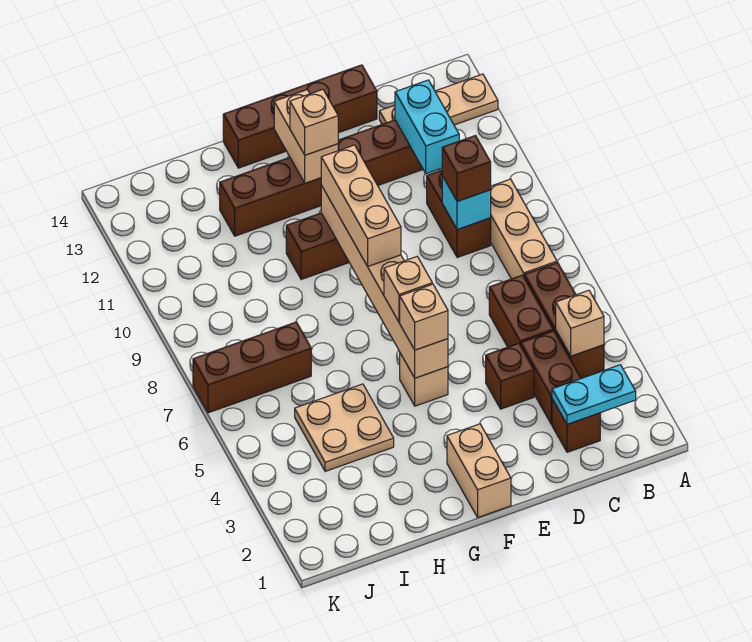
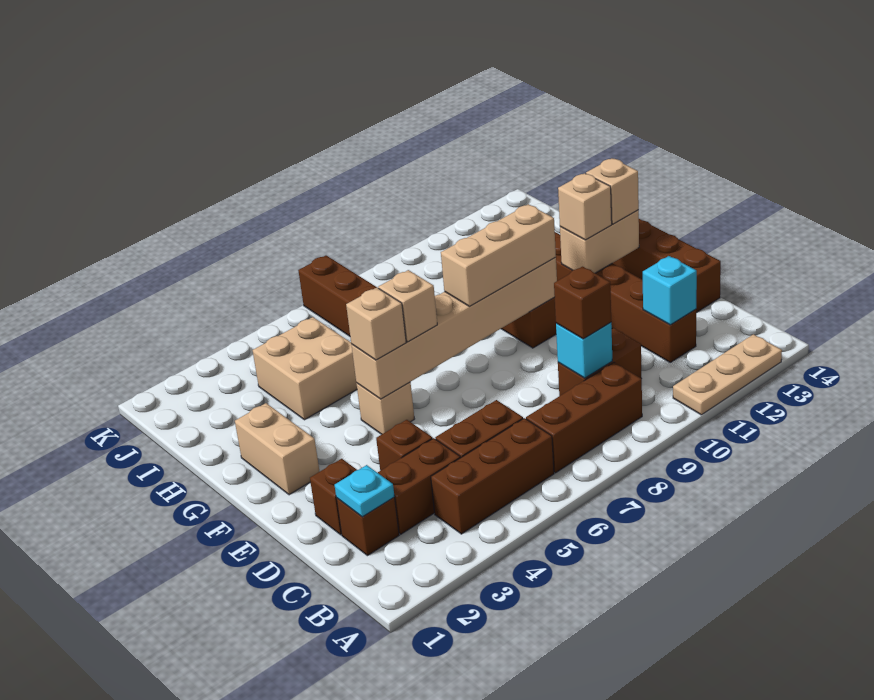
tan 1x3 plate [379,74,498,125] -> tan 1x3 plate turned to [673,334,782,415]
cyan 1x2 plate [552,365,636,424] -> cyan 1x1 plate [334,465,394,517]
tan 1x1 brick [556,290,604,356] -> tan 1x1 brick moved to [586,158,639,224]
tan 1x3 brick [491,179,557,279] -> brown 1x3 brick [526,363,642,473]
cyan 1x2 brick [395,80,459,174] -> cyan 1x1 brick [643,256,697,325]
none -> brown 1x1 brick [310,459,357,535]
tan 1x2 brick [447,424,511,517] -> tan 1x2 brick turned to [235,403,320,495]
tan 2x2 plate [295,384,394,471] -> tan 2x2 brick [253,317,357,420]

